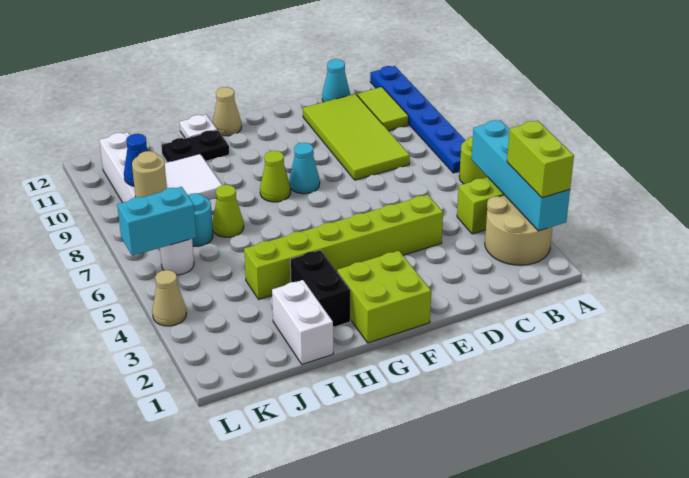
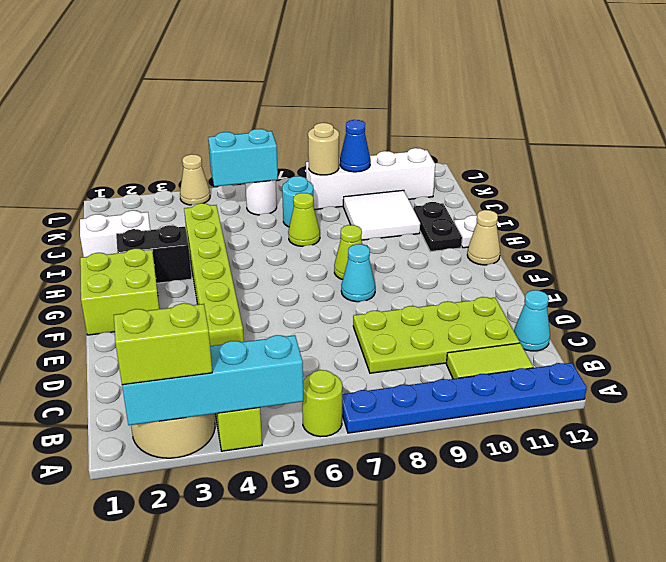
lime 2x4 tile [303,94,410,180] -> lime 2x4 plate [353,297,520,373]
cyan 1x2 brick [117,187,196,256] -> cyan 1x2 brick turned to [208,129,278,186]

